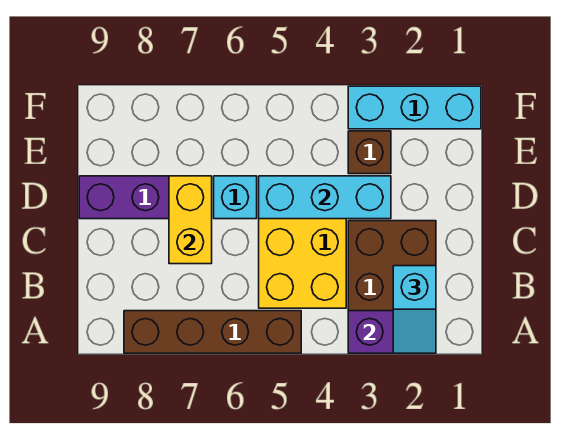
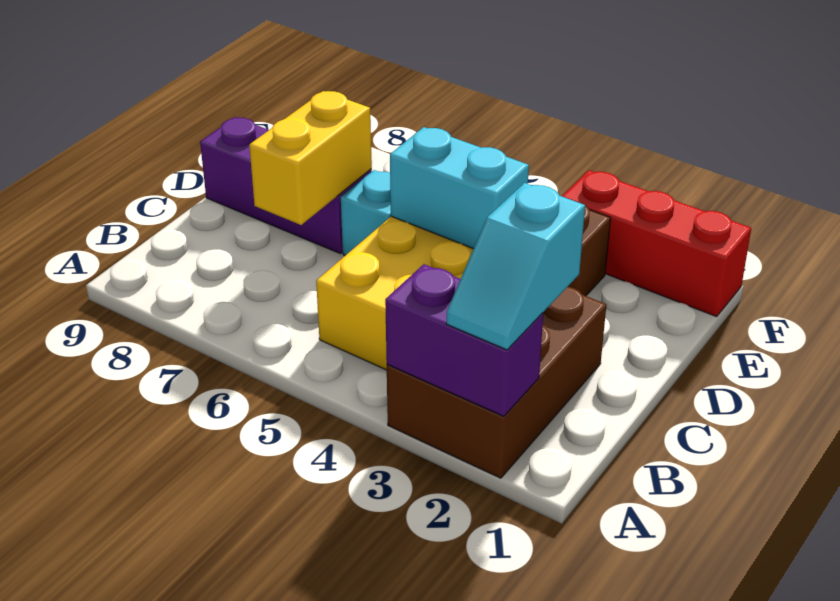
brown 1x4 brick [124,311,301,353] -> none
cyan 1x3 brick [259,176,391,219] -> cyan 1x2 brick [390,127,529,249]
cyan 1x3 brick [348,86,481,129] -> red 1x3 brick [562,170,751,317]

